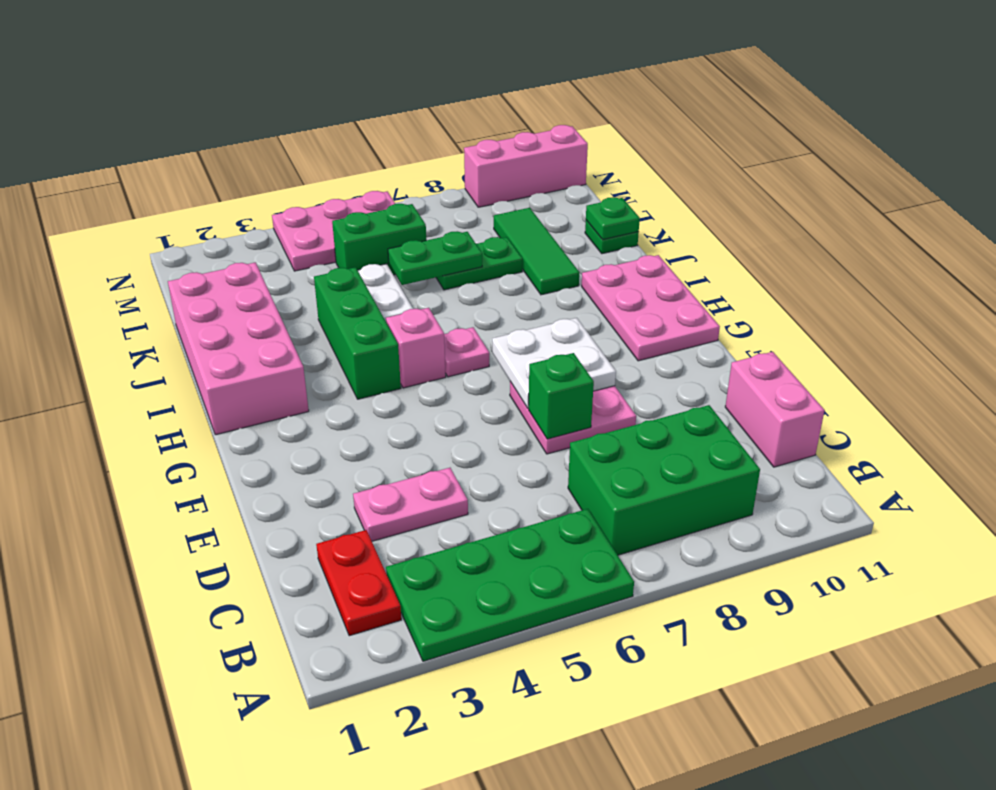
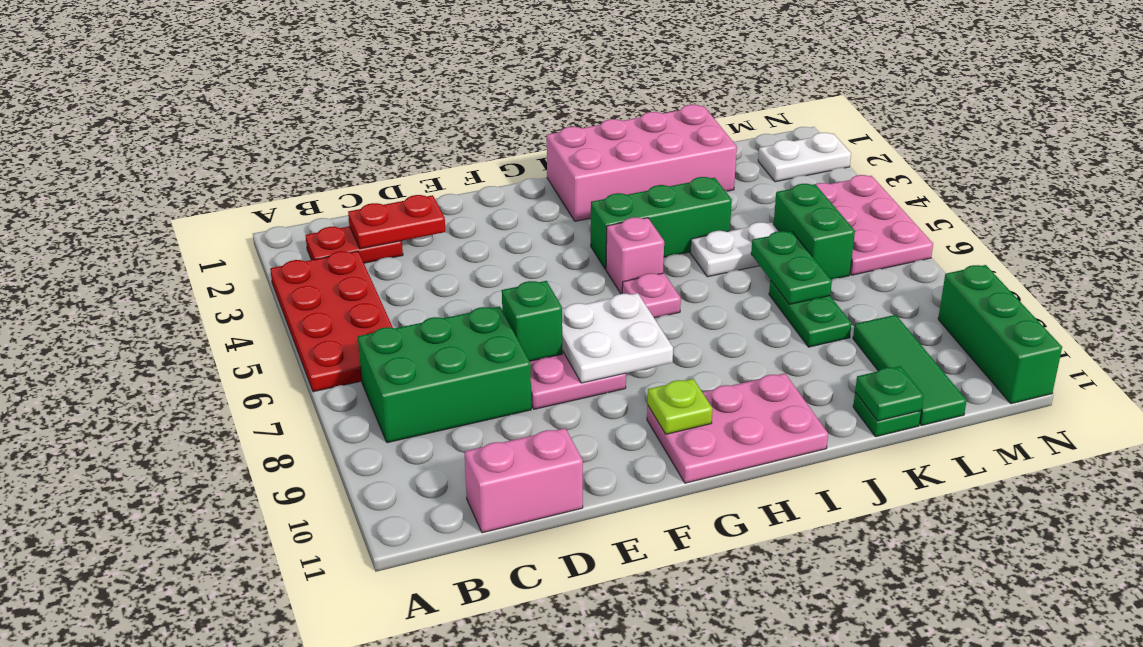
green 2x4 plate [386,509,634,661] -> red 2x4 plate [270,251,393,392]
green 2x3 brick [568,405,760,555] -> green 2x3 brick turned to [358,306,531,443]
none -> red 1x2 plate [348,195,445,249]
pink 1x2 plate [353,468,468,541] -> none
none -> lime 1x1 plate [648,379,713,434]
green 1x3 tile [494,208,579,295] -> green 1x3 tile turned to [853,315,967,426]
none -> white 1x2 plate [758,133,851,182]
pink 1x3 brick [464,125,588,207] -> green 1x3 brick [938,265,1062,404]

